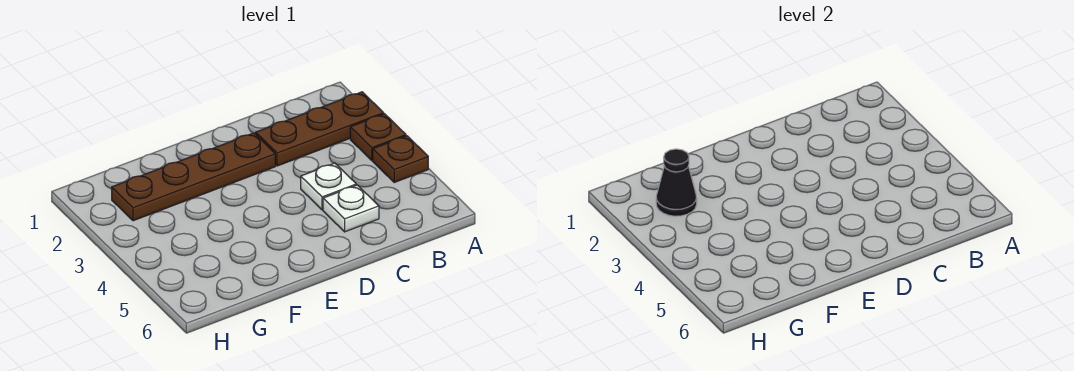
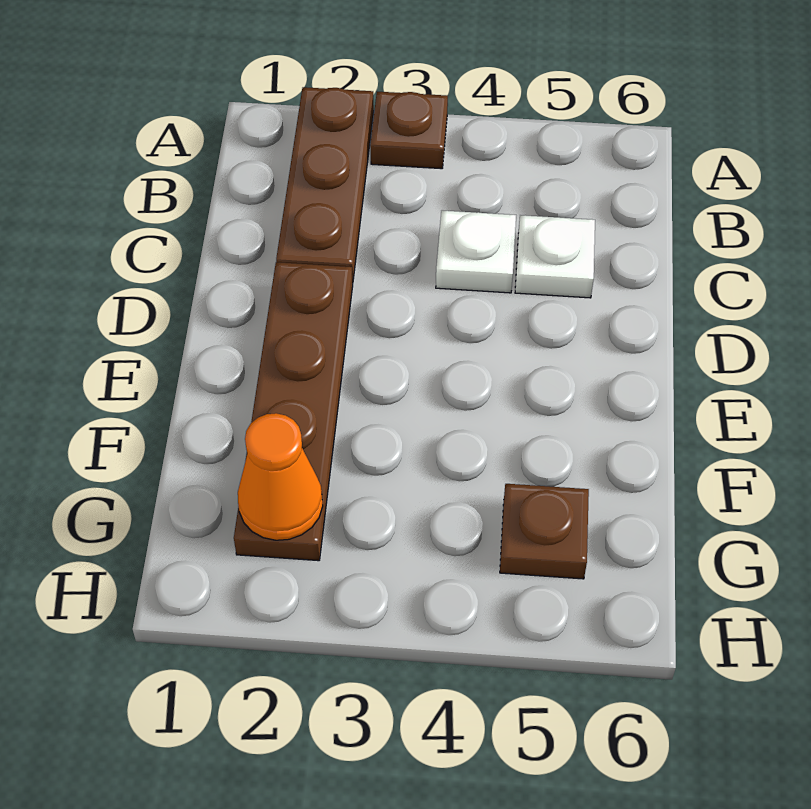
brown 1x1 plate [373,136,428,182] -> brown 1x1 plate moved to [500,484,589,579]
black 1x1 cone [656,149,697,216] -> orange 1x1 cone [238,413,323,540]

